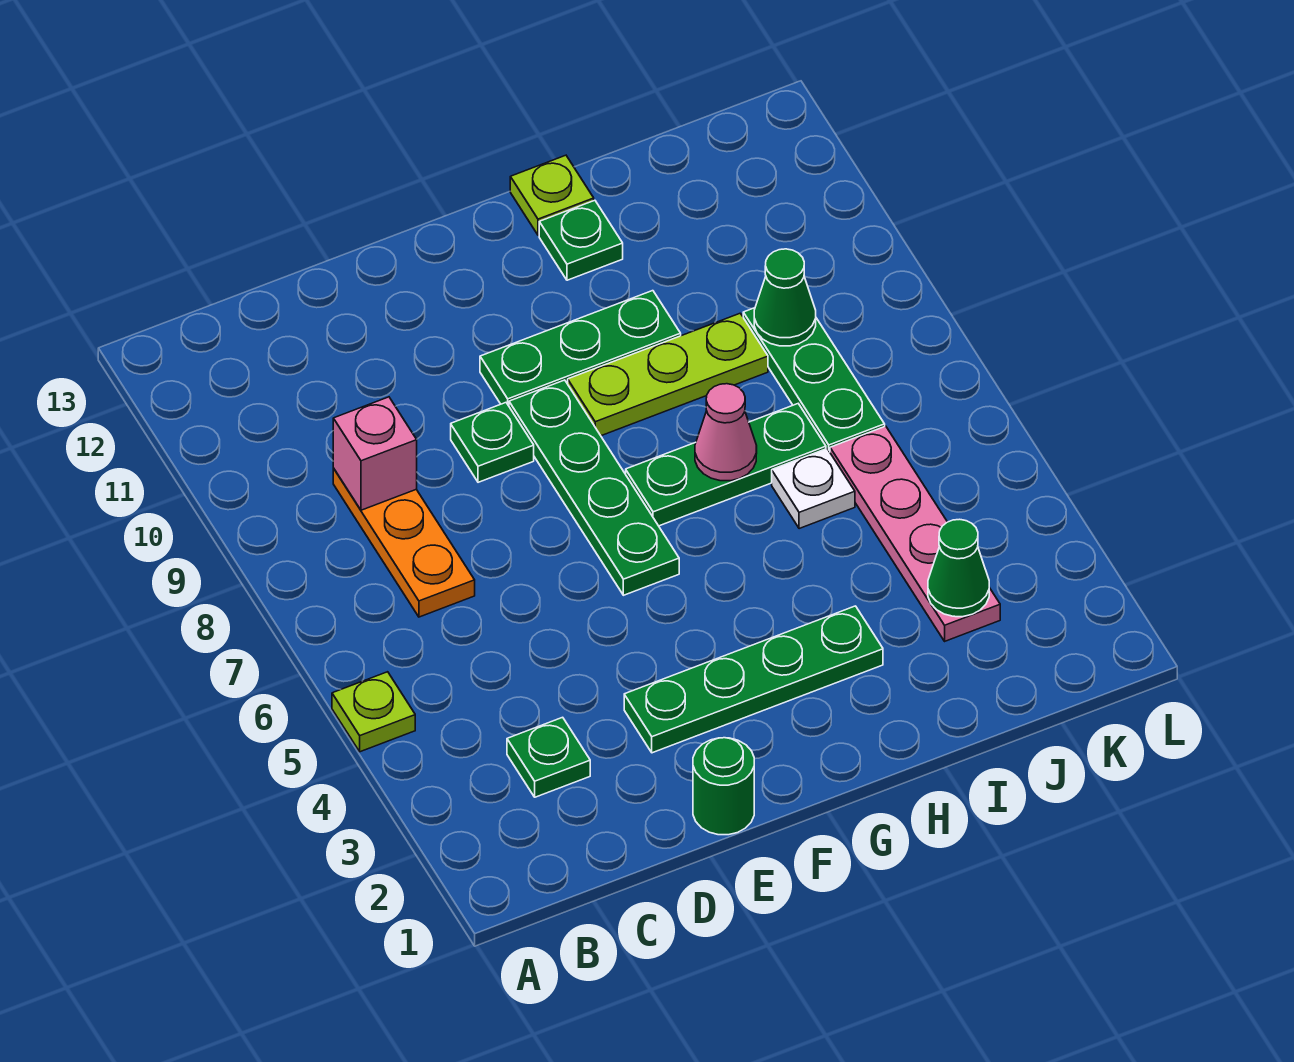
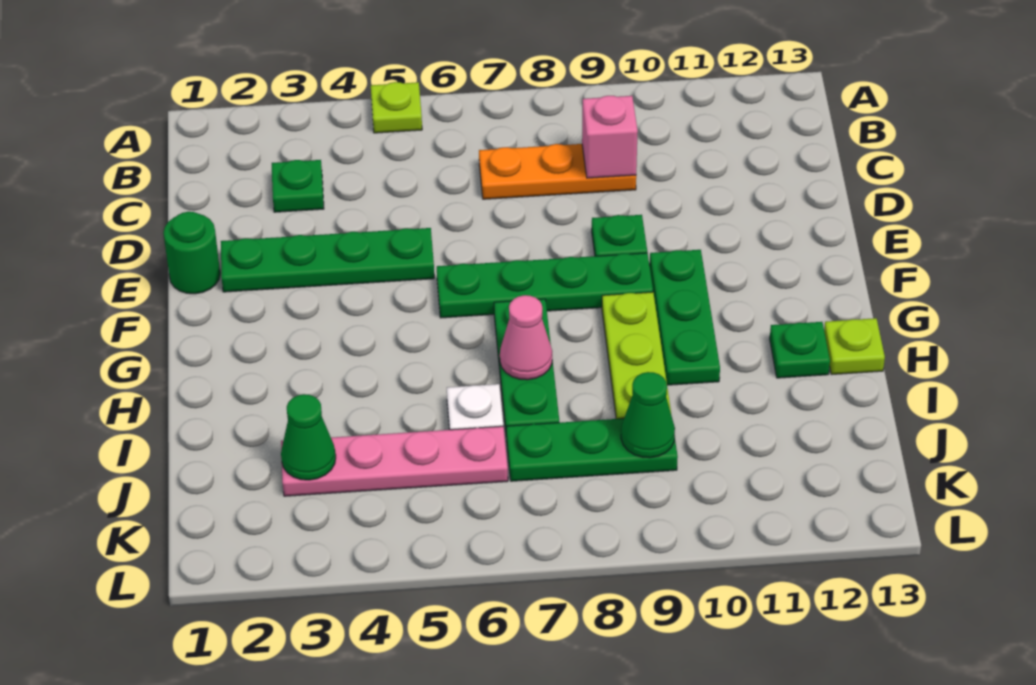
green 1x4 plate [624,606,883,753] -> green 1x4 plate turned to [221,228,434,292]

